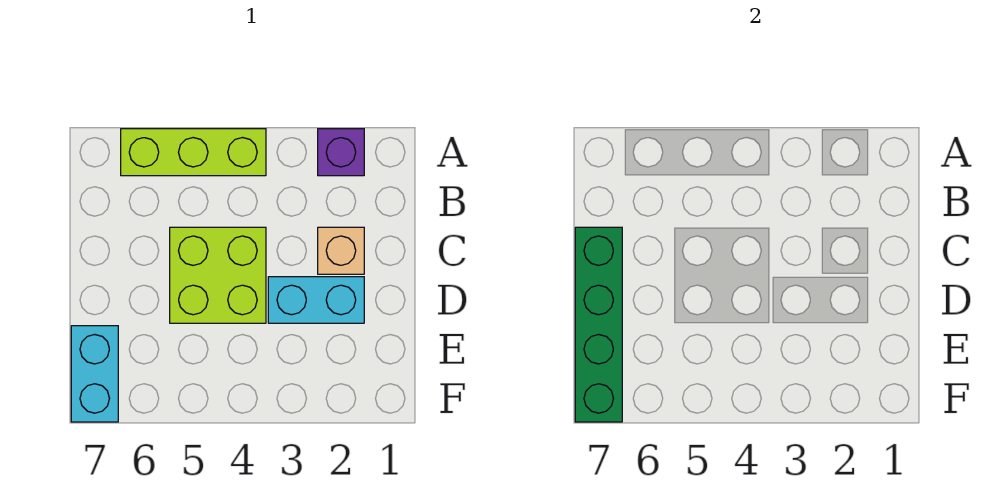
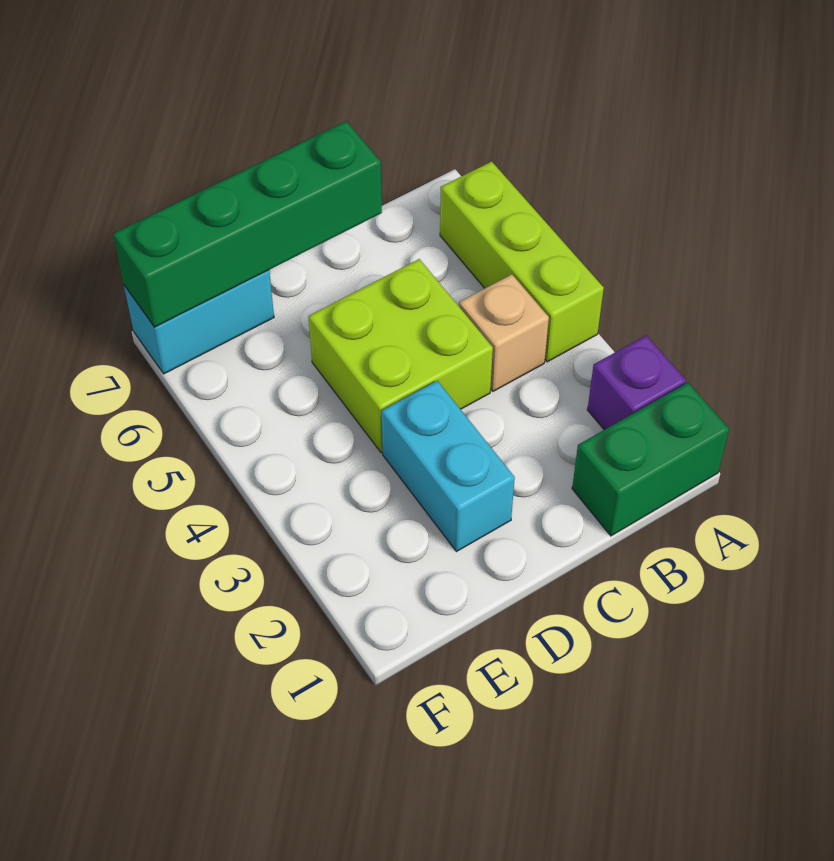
none -> green 1x2 brick [572,383,729,536]
tan 1x1 brick [318,227,364,274] -> tan 1x1 brick moved to [459,274,549,391]

